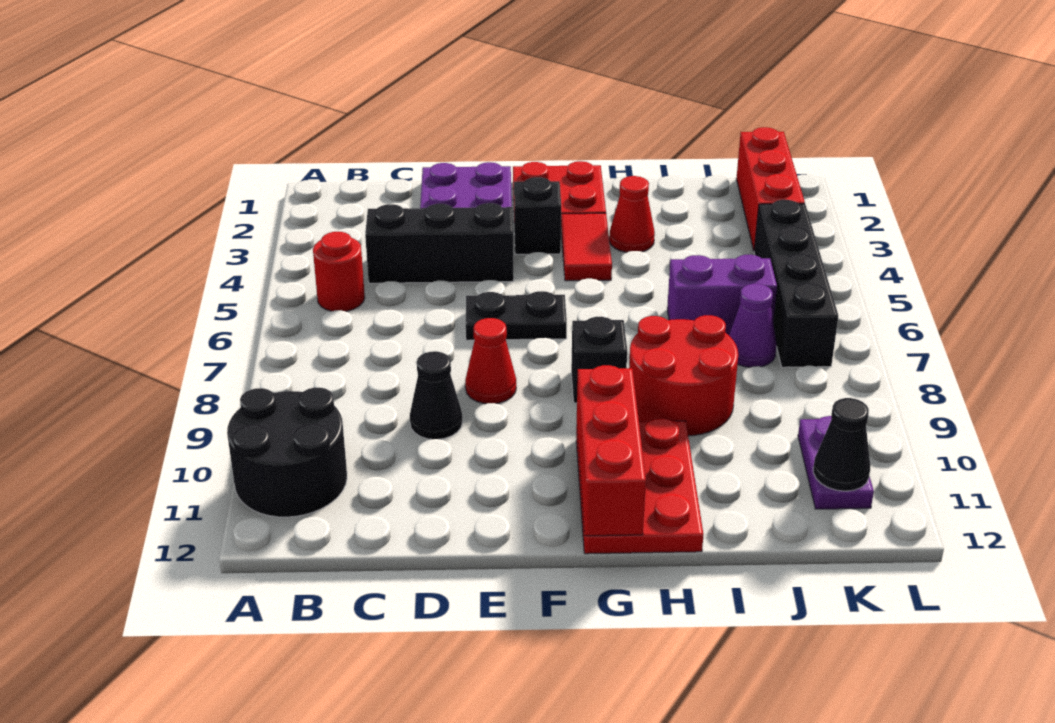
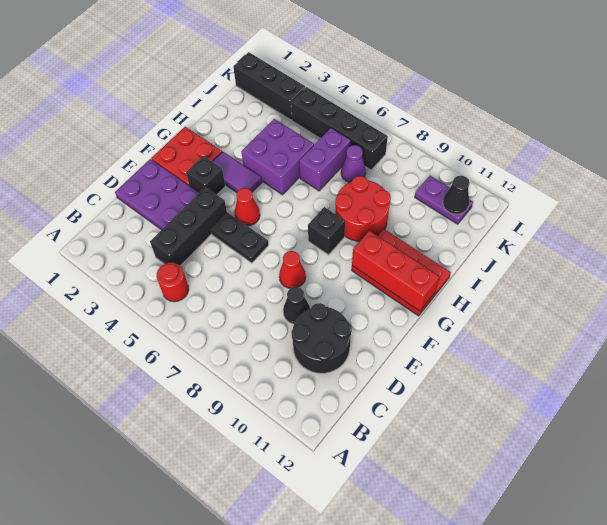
black 2x2 round brick [227,388,347,517] -> black 2x2 round brick moved to [291,303,352,373]
black 1x2 plate [466,291,567,340] -> black 1x2 plate turned to [211,213,269,263]
red 1x2 tile [561,213,612,281] -> purple 1x2 tile [213,152,262,192]
red 1x1 cone [609,176,655,252] -> red 1x1 cone moved to [234,188,260,226]
none -> purple 2x2 brick [241,119,314,195]
red 1x3 brick [736,127,805,250] -> black 1x3 brick [233,52,305,120]

